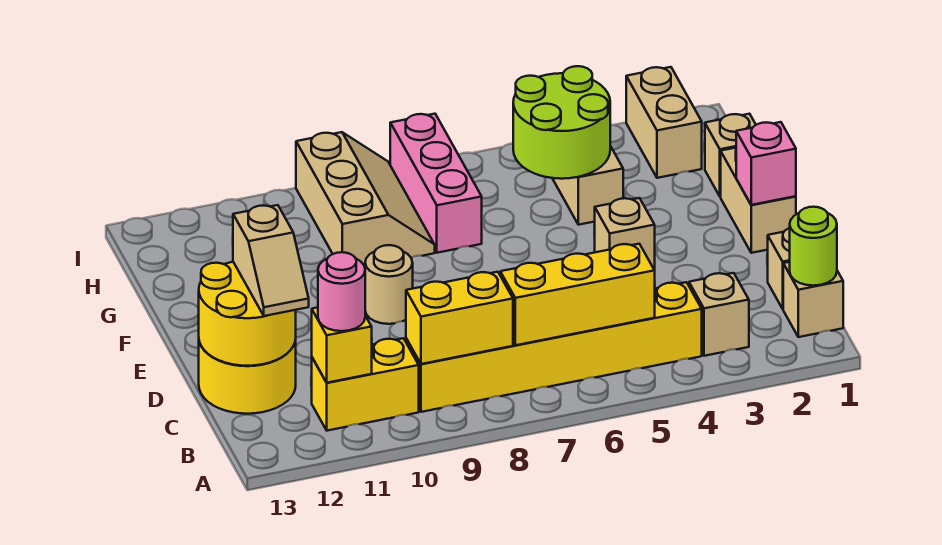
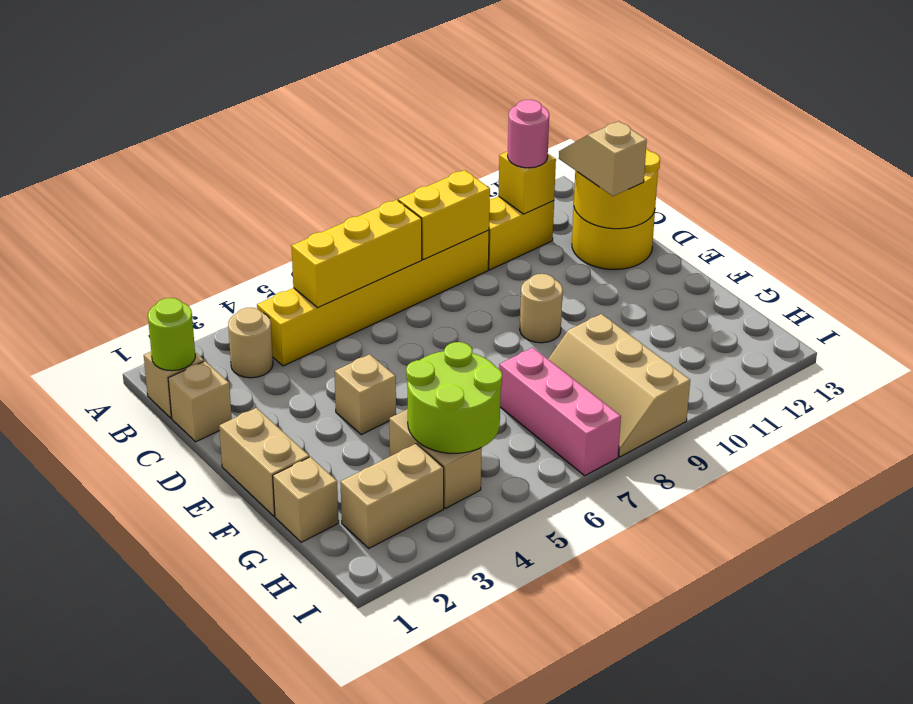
tan 1x1 brick [689,273,749,356] -> tan 1x1 round brick [228,308,273,378]
pink 1x1 brick [736,122,796,205] -> none
tan 1x2 brick [626,67,702,178] -> tan 1x2 brick turned to [340,444,444,548]

